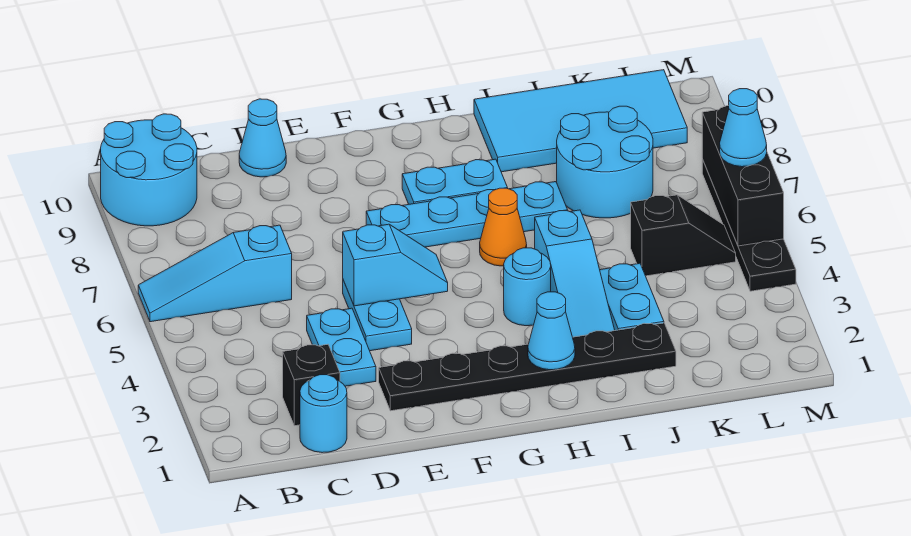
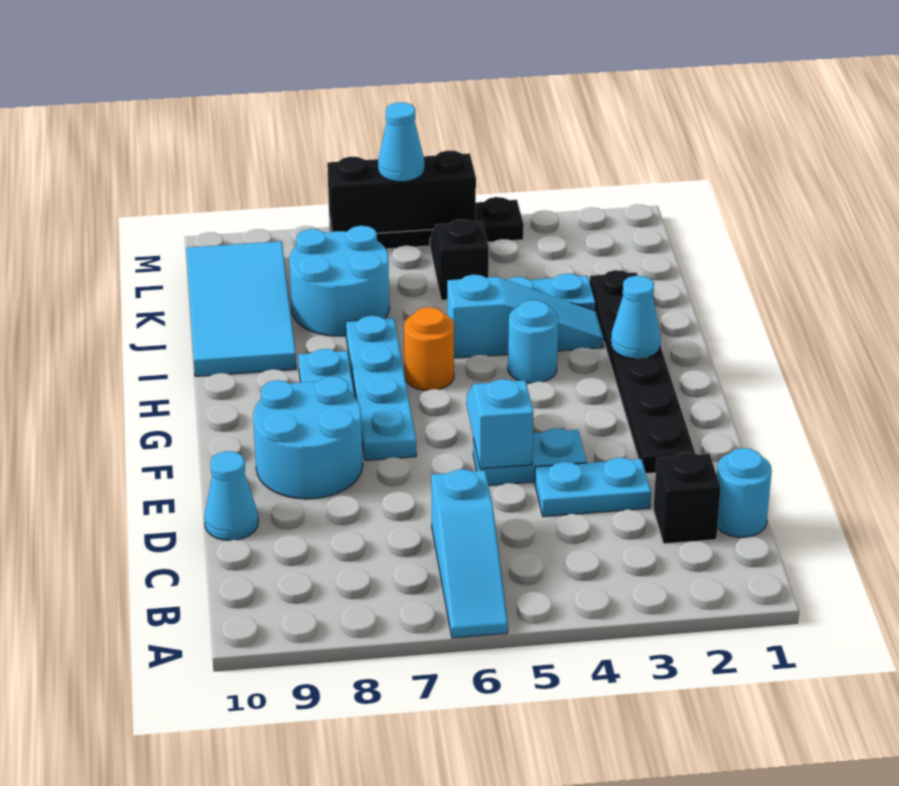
cyan 2x2 round brick [101,114,197,226] -> cyan 2x2 round brick moved to [253,376,363,499]
orange 1x1 cone [480,188,527,266] -> orange 1x1 round brick [404,307,454,391]

